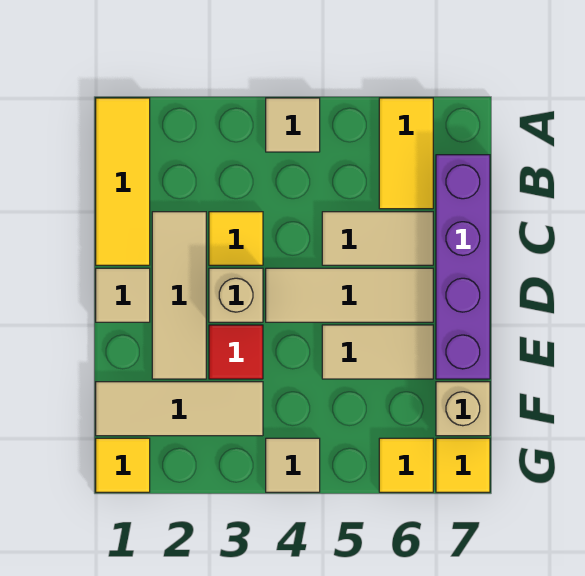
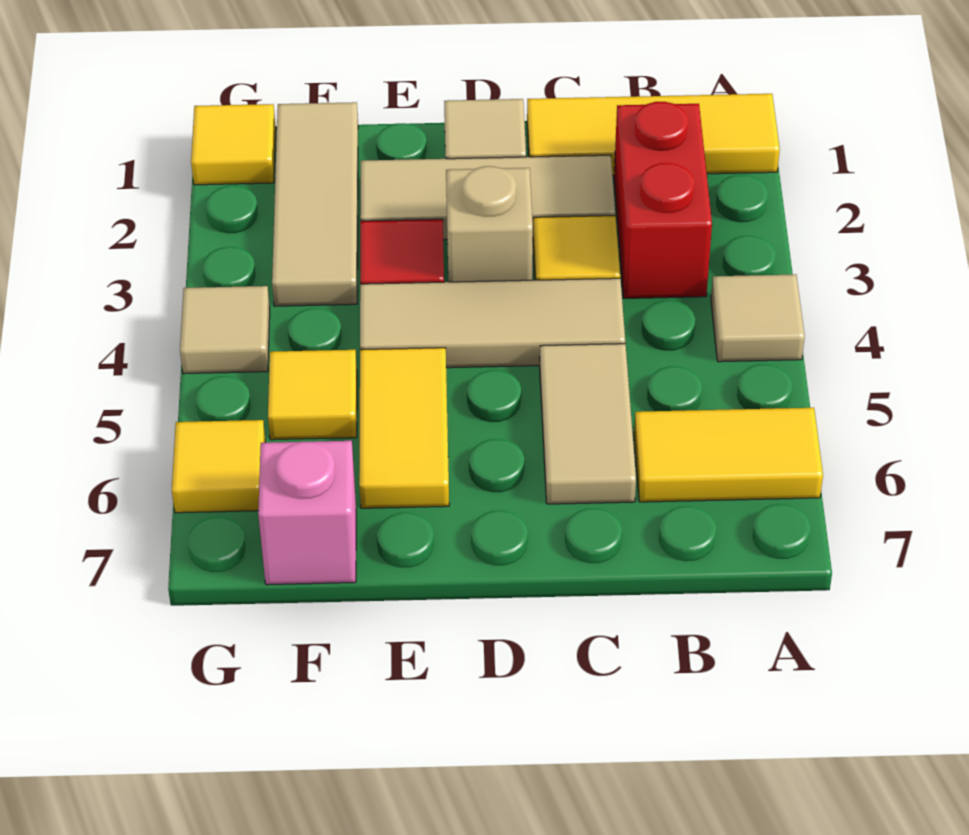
none -> red 1x2 brick [614,102,712,298]
purple 1x4 brick [436,155,490,379] -> none
tan 1x3 tile [266,268,433,322] -> tan 1x3 tile turned to [360,278,625,368]
tan 1x2 tile [322,325,433,379] -> yellow 1x2 tile [359,348,449,508]
tan 1x1 brick [436,382,490,436] -> pink 1x1 brick [258,441,356,585]
yellow 1x1 tile [436,438,490,492] -> yellow 1x1 tile moved to [268,350,357,440]

